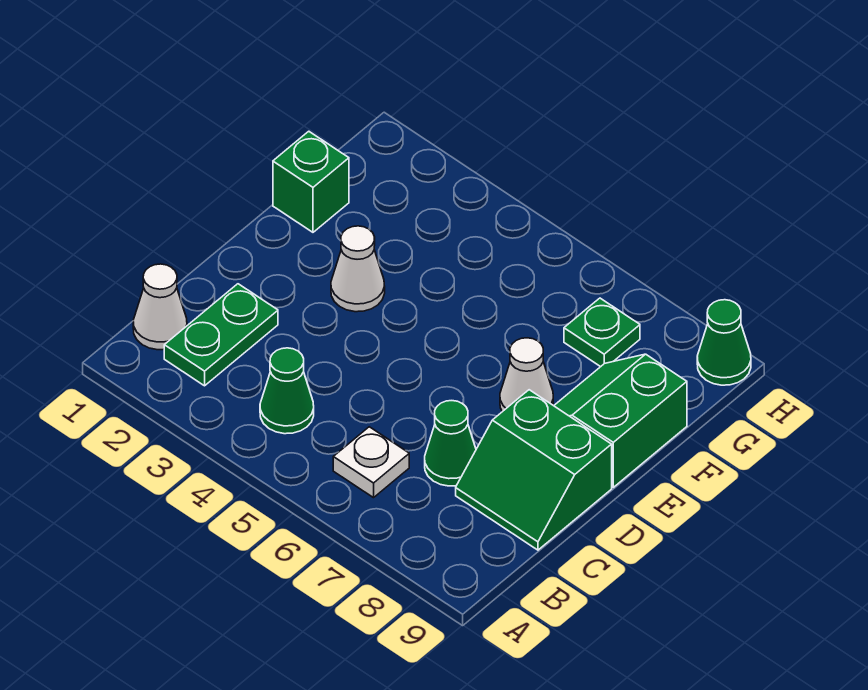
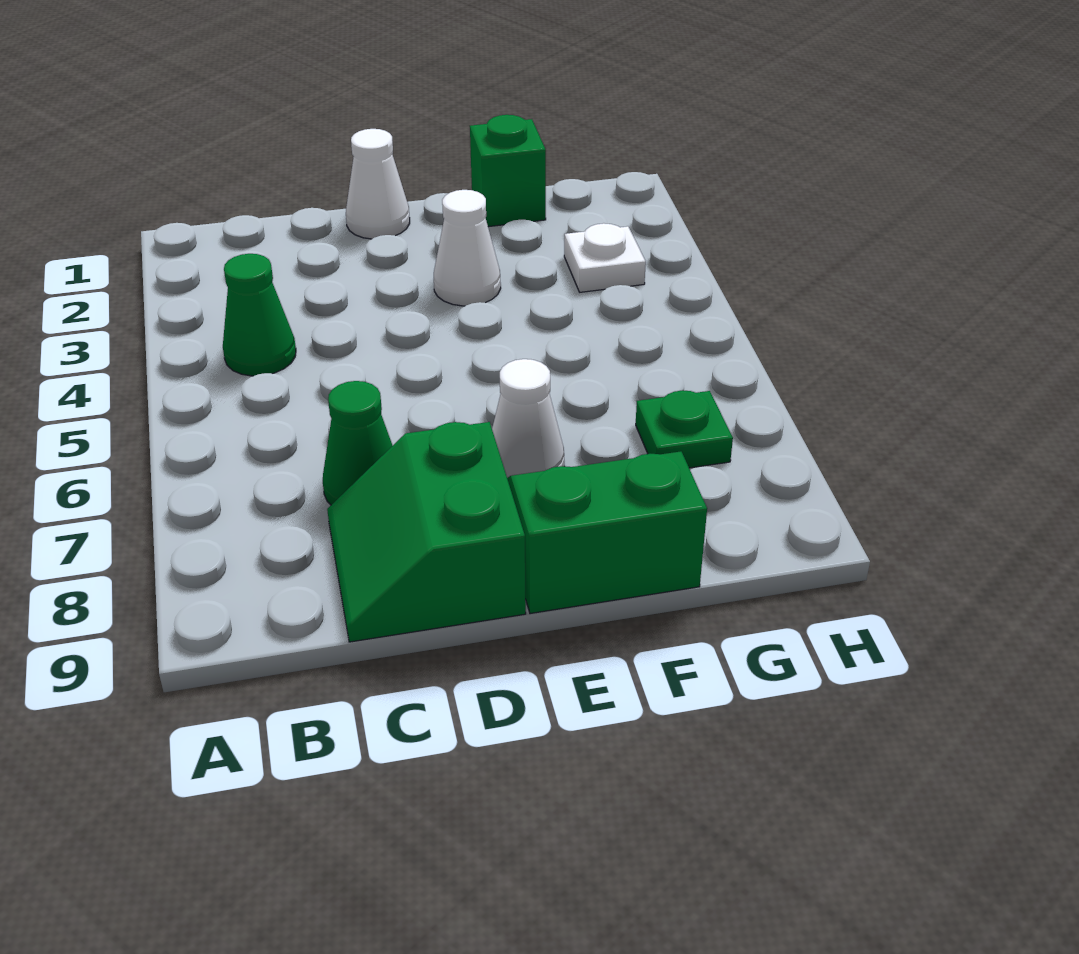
white 1x1 cone [133,264,187,350] -> white 1x1 cone moved to [346,129,410,239]
green 1x2 plate [164,284,278,386] -> none
white 1x1 plate [333,427,409,498] -> white 1x1 plate moved to [564,223,646,292]
green 1x1 cone [697,300,751,385] -> none

